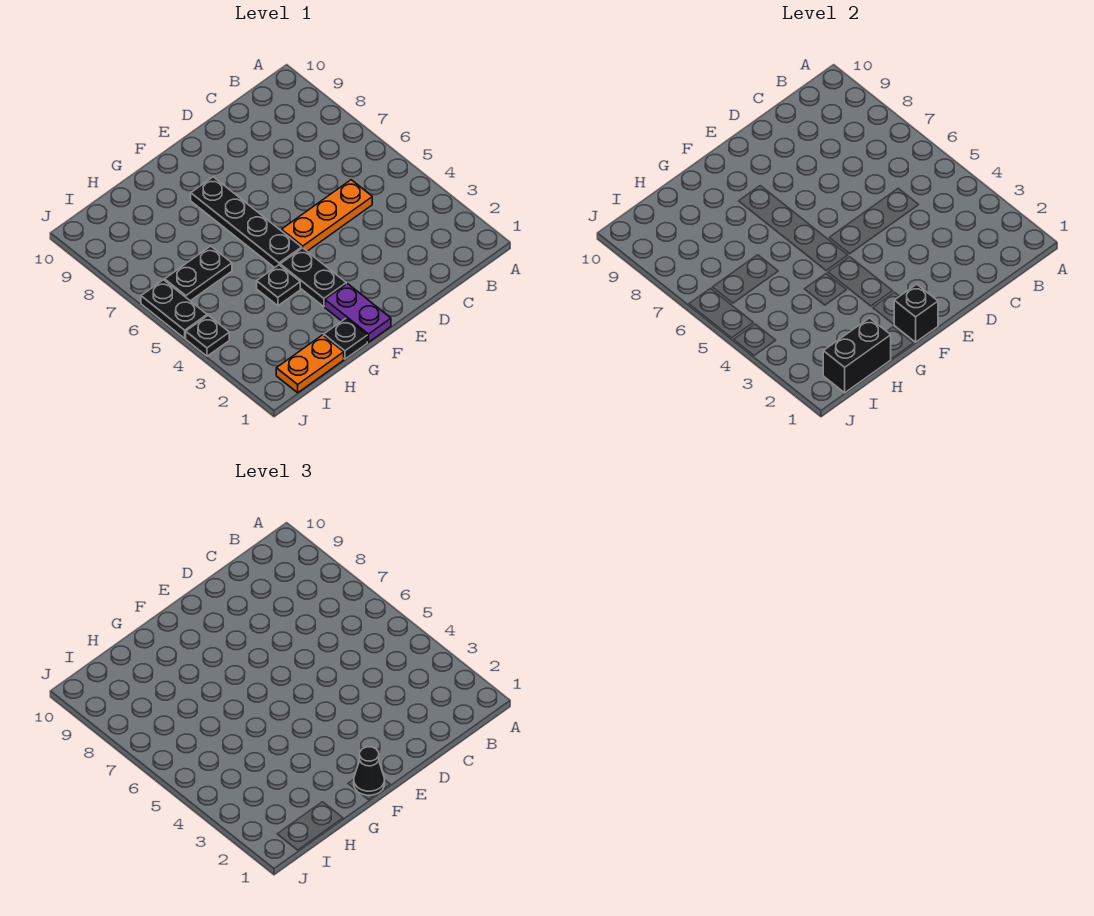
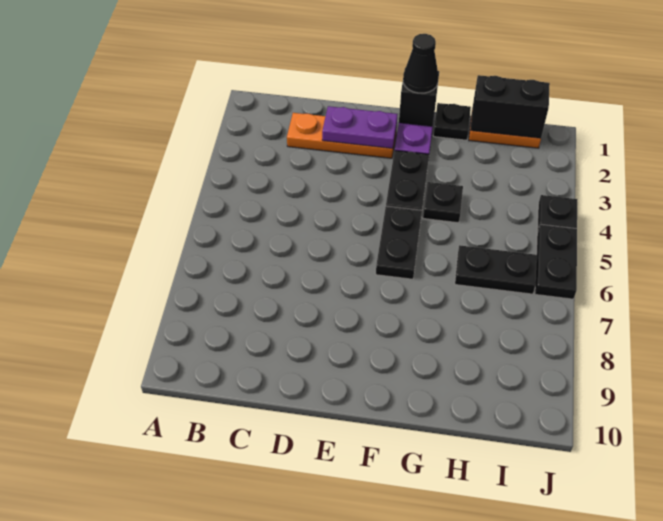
orange 1x3 plate [281,180,372,251] -> orange 1x3 plate moved to [287,113,397,158]
none -> purple 1x2 plate [322,106,398,149]
black 1x4 plate [191,177,302,268] -> black 1x2 plate [376,206,422,279]

